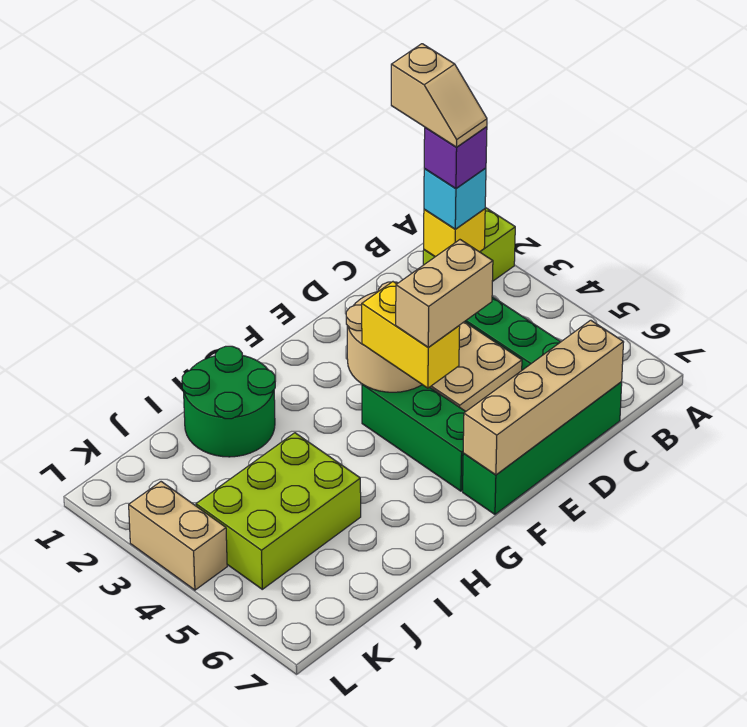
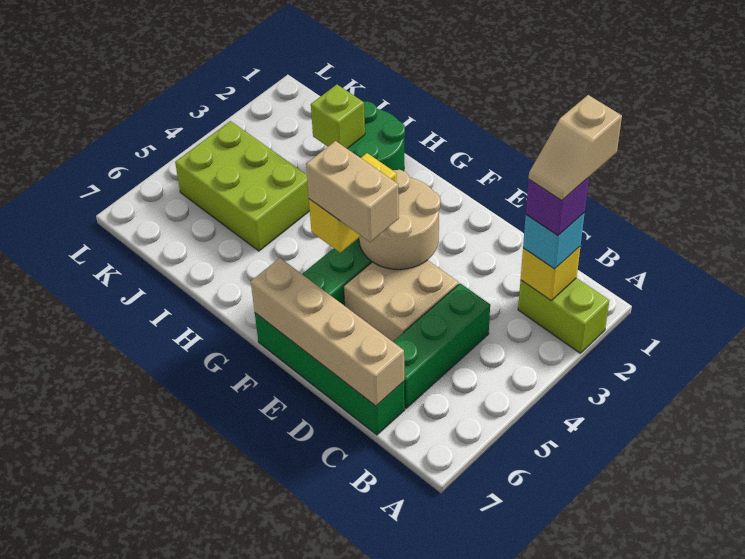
none -> lime 1x1 brick [311,85,365,148]
tan 1x2 brick [129,482,227,590] -> none

